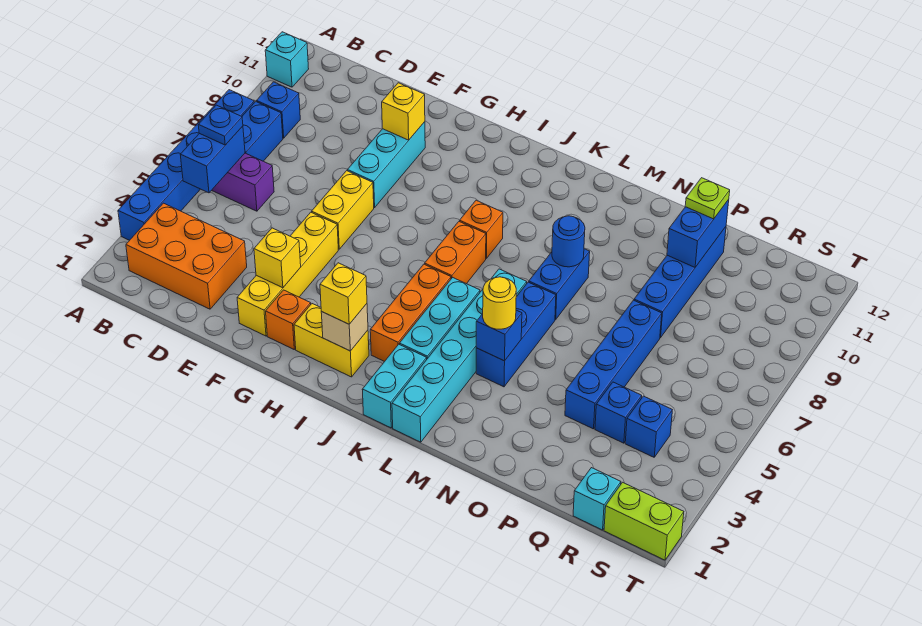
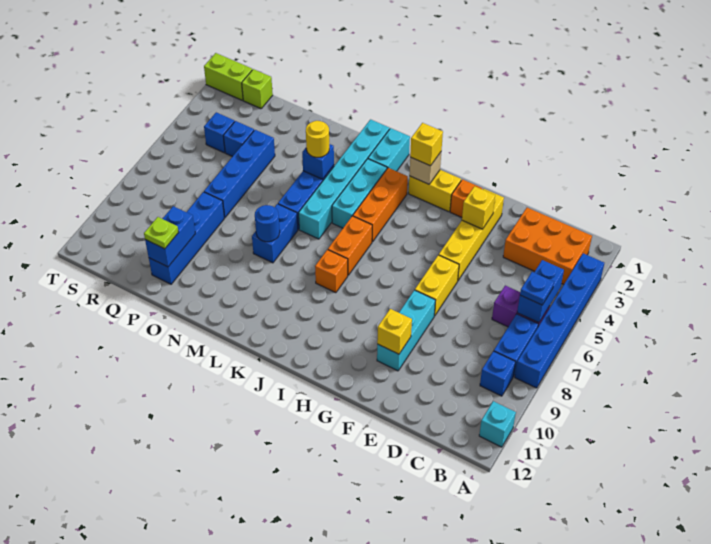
cyan 1x1 brick [573,468,621,530] -> lime 1x1 brick [242,69,273,109]

